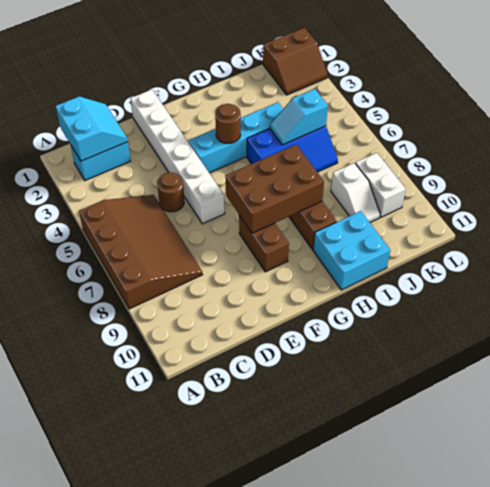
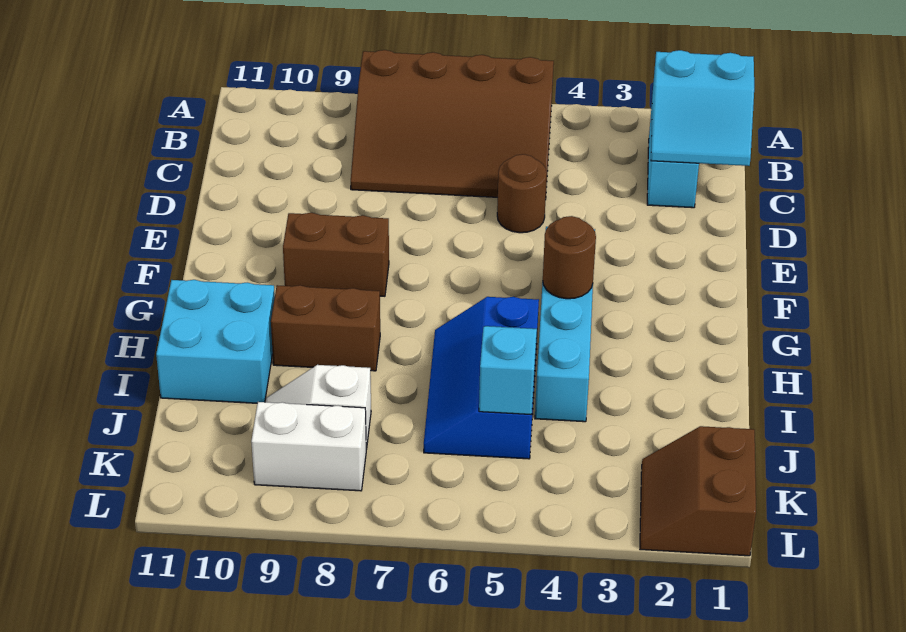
white 1x6 brick [131,90,225,224] -> none
brown 2x3 brick [225,145,324,233] -> none

